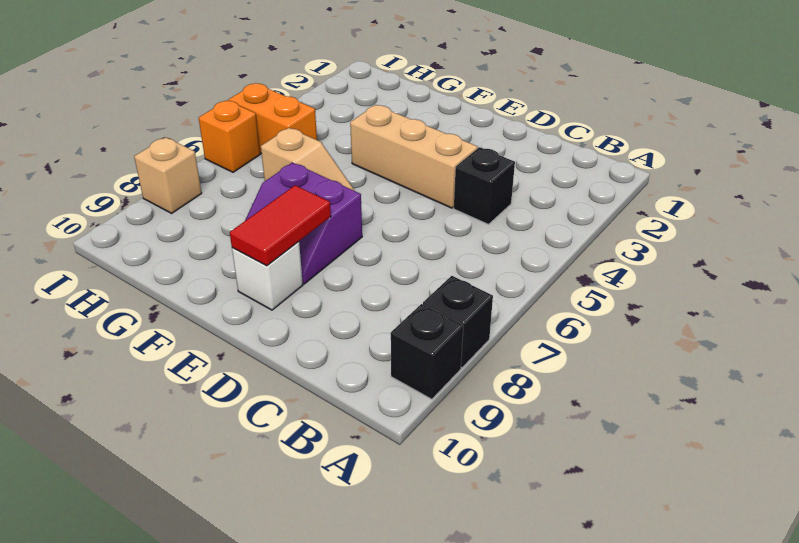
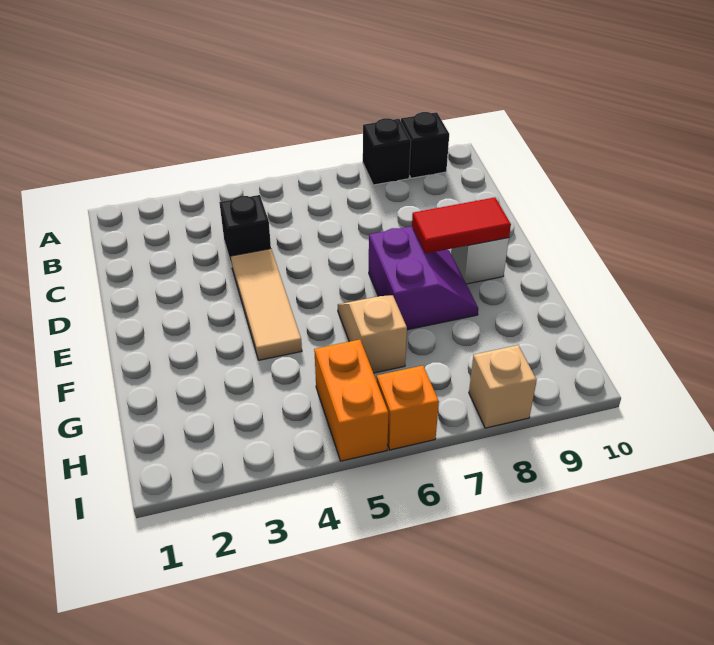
tan 1x3 brick [350,105,478,208] -> tan 1x3 tile [231,249,302,360]

